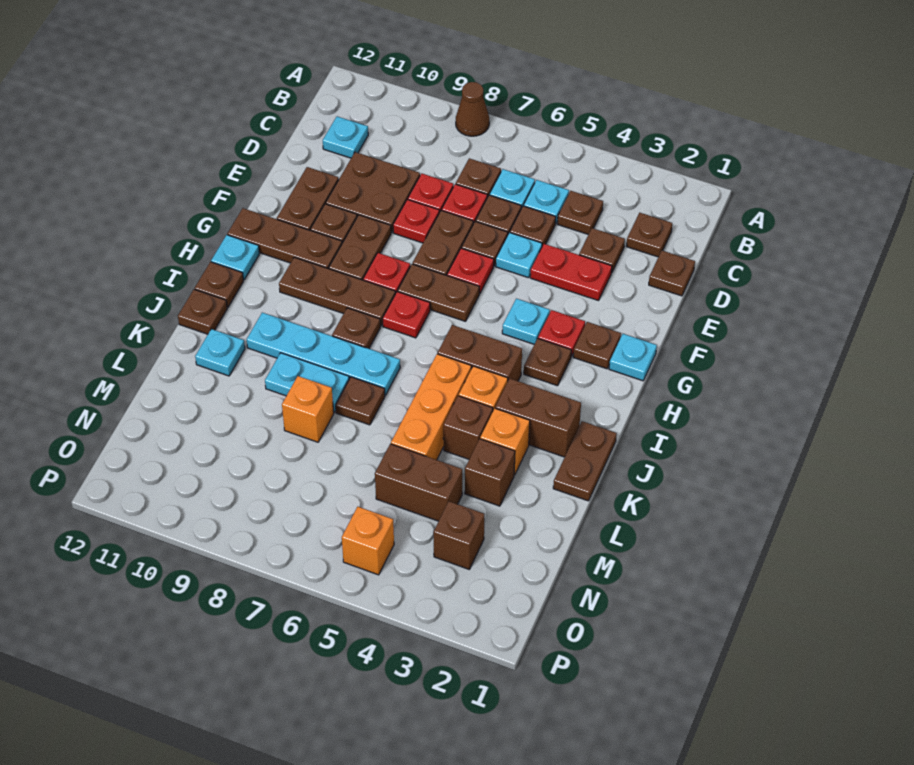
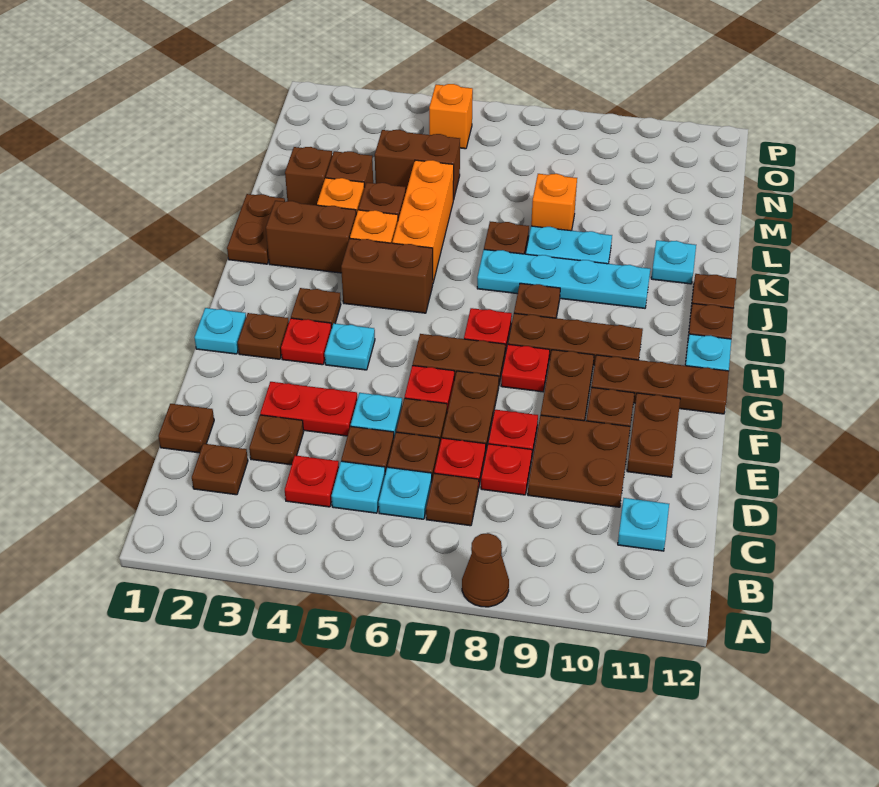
brown 1x1 plate [558,191,603,234] -> red 1x1 plate [285,455,339,507]
brown 1x1 brick [433,501,485,569] -> brown 1x1 brick moved to [285,147,332,205]

